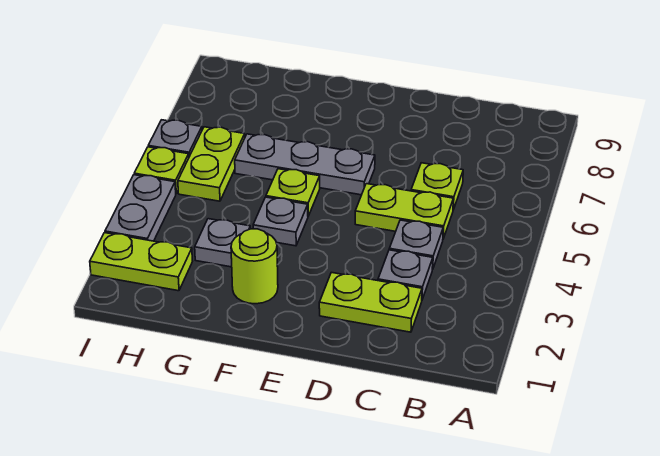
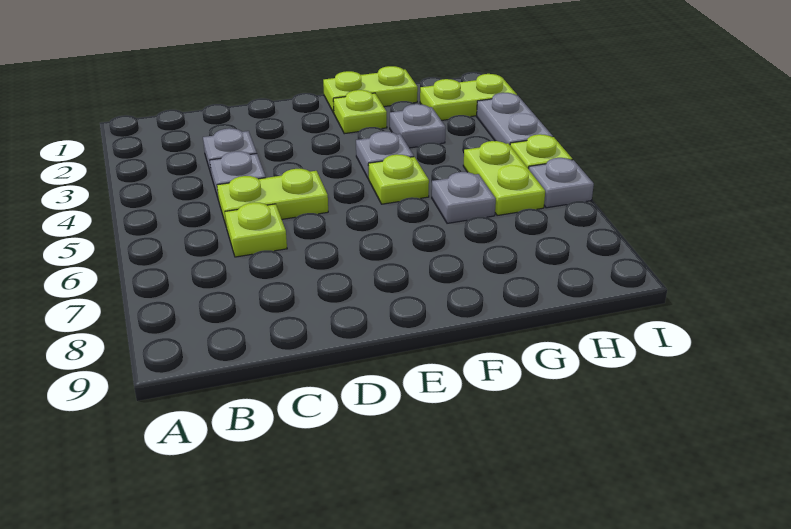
lime 1x2 plate [319,272,422,332] -> lime 1x2 plate moved to [323,66,418,113]
grey 1x3 plate [235,134,375,195] -> grey 1x1 plate [432,172,496,223]
lime 1x1 round brick [231,229,278,304] -> lime 1x1 plate [333,90,387,134]

